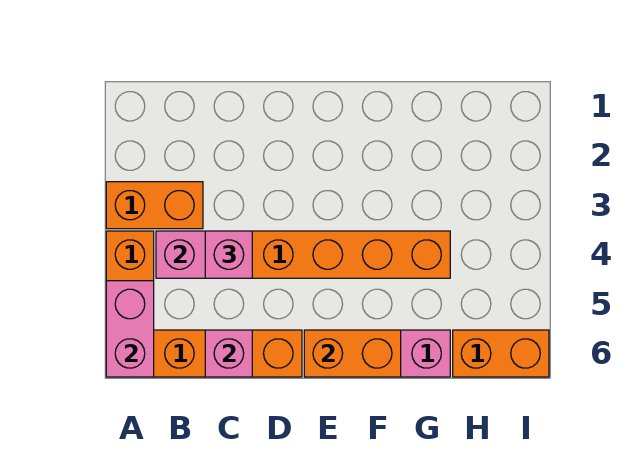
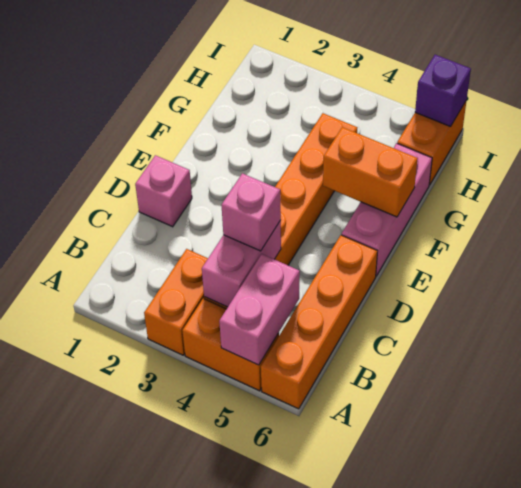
pink 1x2 brick [106,281,154,377] -> pink 1x2 brick turned to [219,254,300,365]
pink 1x1 brick [205,330,252,377] -> pink 1x1 brick moved to [135,155,192,227]
orange 1x2 brick [304,330,401,377] -> orange 1x2 brick turned to [323,127,417,217]
none -> purple 1x1 brick [415,55,471,127]

